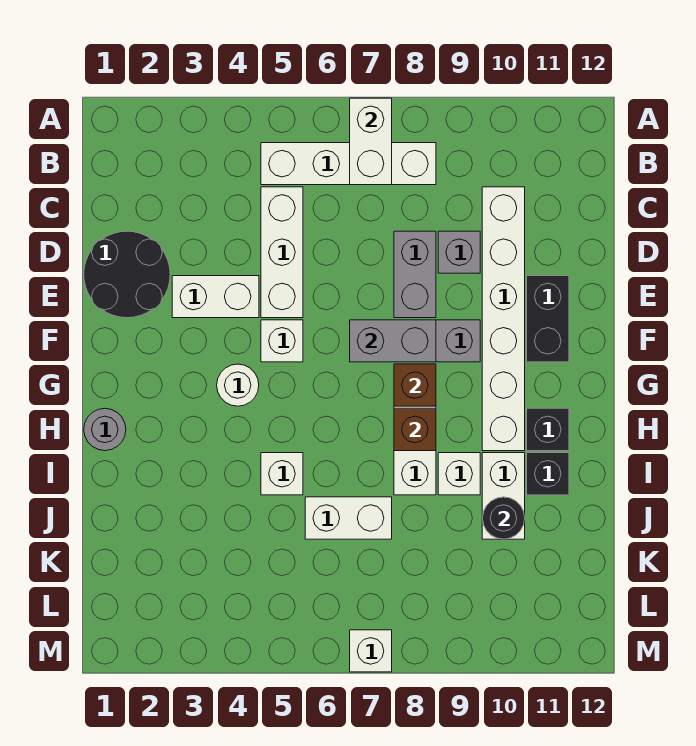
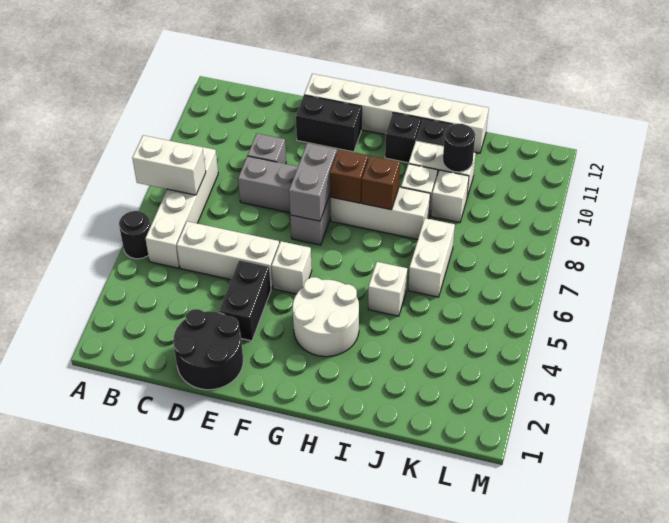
none -> black 1x1 round brick [119,211,151,259]
white 1x6 brick [482,187,525,451] -> white 1x6 brick moved to [304,74,489,153]
white 1x2 brick [172,276,259,318] -> black 1x2 brick [219,260,271,341]
white 1x1 round brick [217,364,259,406] -> white 2x2 round brick [293,277,359,357]
grey 1x1 round brick [84,408,126,451] -> none
white 1x1 brick [350,630,392,672] -> white 1x1 brick moved to [431,170,469,223]

